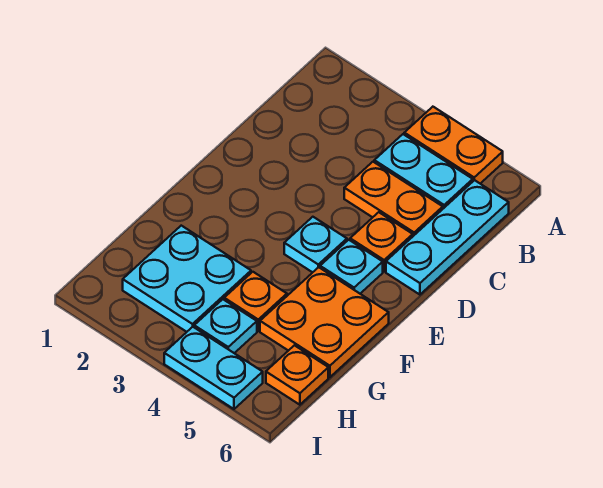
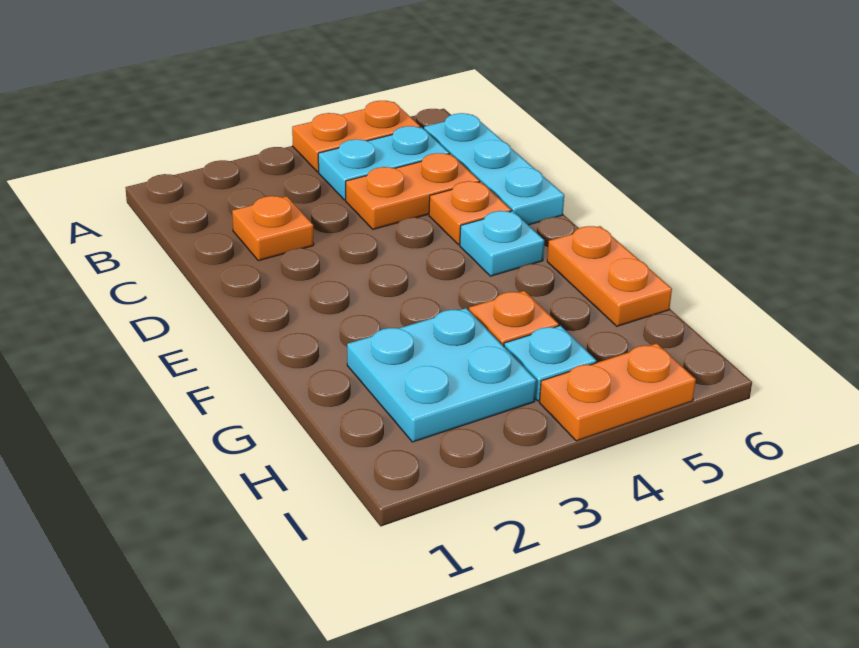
cyan 1x1 plate [284,217,347,272] -> none
orange 2x2 plate [260,267,389,377] -> orange 1x2 plate [547,226,672,326]
orange 1x1 plate [266,345,328,405] -> orange 1x1 plate moved to [232,196,314,261]
cyan 1x2 plate [164,327,263,409] -> orange 1x2 plate [539,343,696,441]

